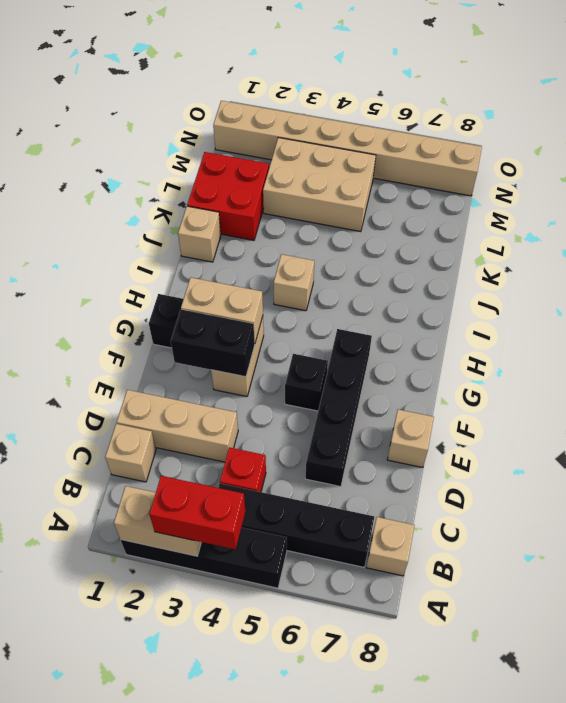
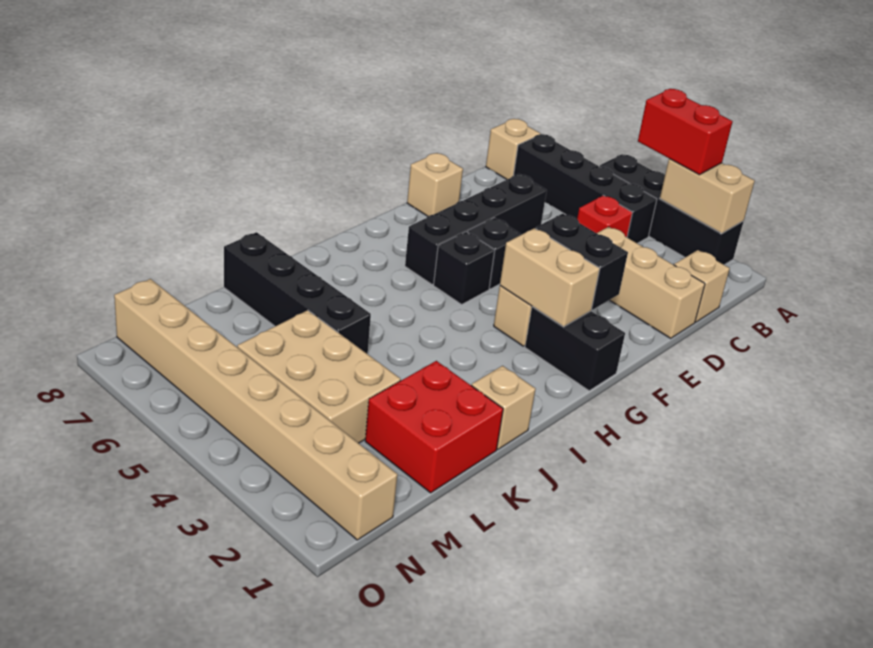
none -> black 1x1 brick [434,232,495,304]
tan 1x1 brick [274,254,314,311] -> none
none -> black 1x4 brick [224,232,371,354]

